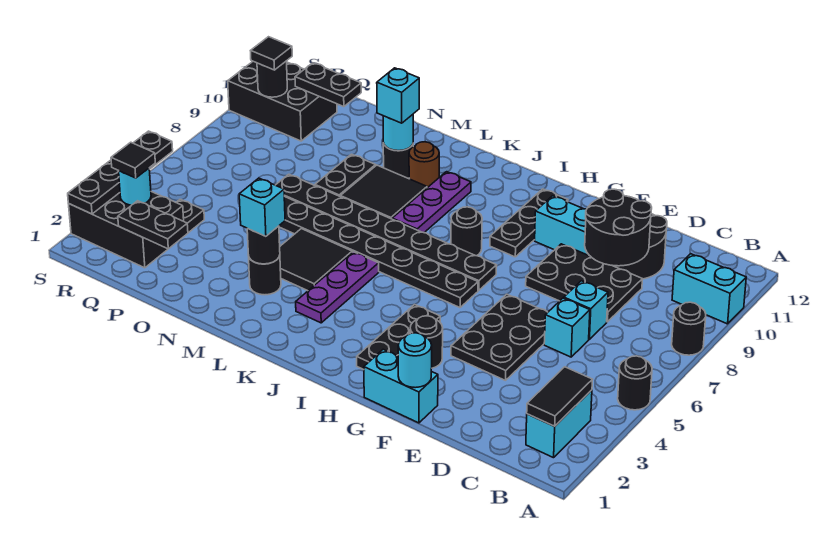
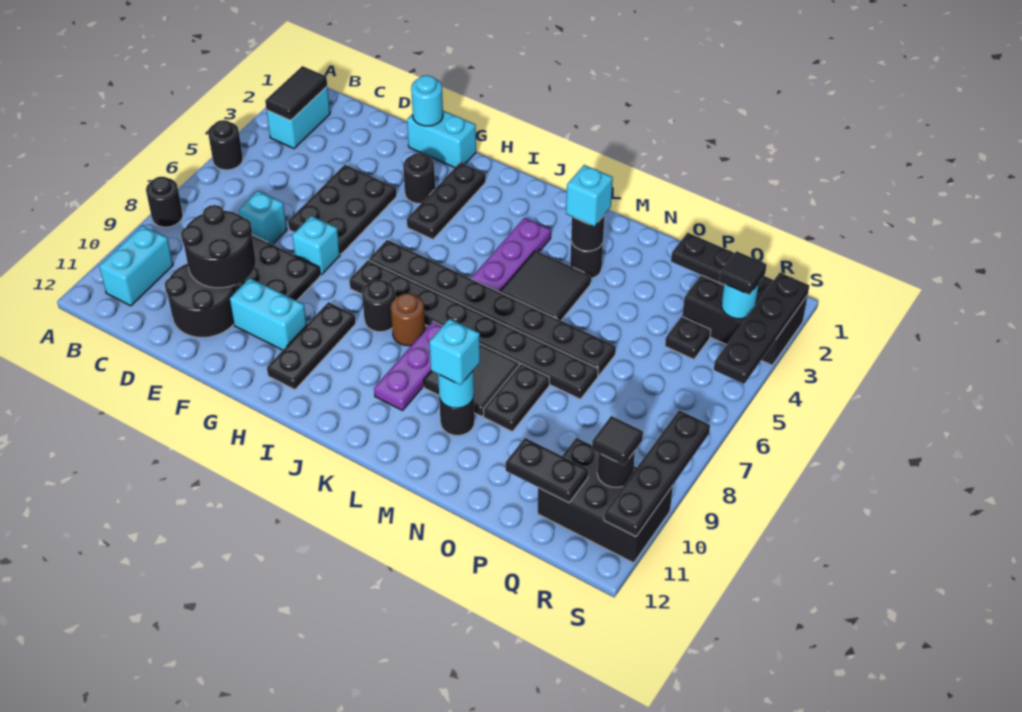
cyan 1x2 brick [672,254,746,324] -> cyan 1x2 brick turned to [99,225,173,306]
cyan 1x1 brick [544,298,590,357] -> cyan 1x1 brick moved to [292,216,340,275]
brown 1x1 round brick [409,142,439,188] -> brown 1x1 round brick moved to [391,293,425,346]
none -> black 1x4 plate [604,410,710,537]

